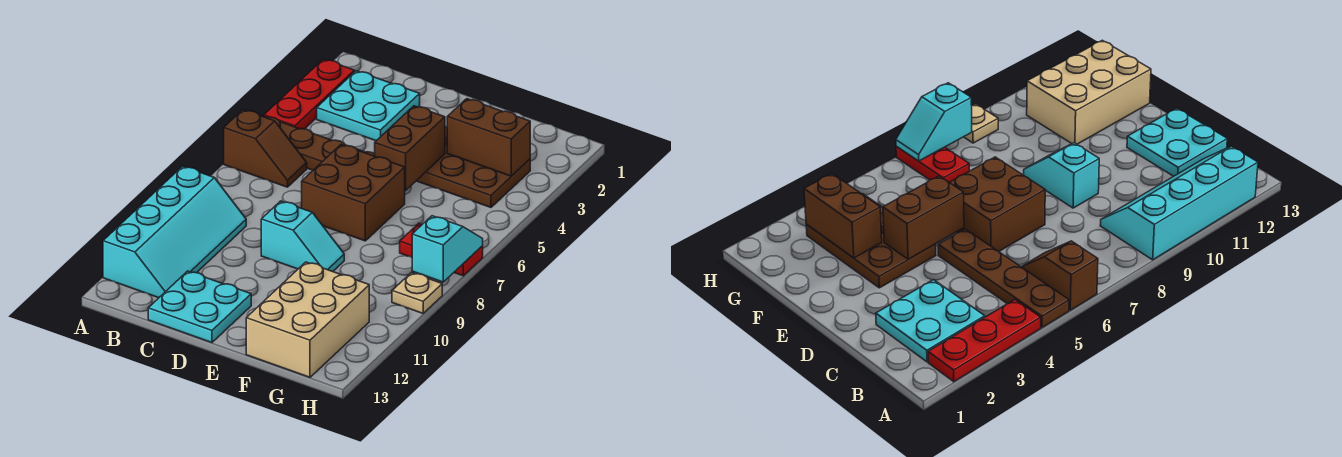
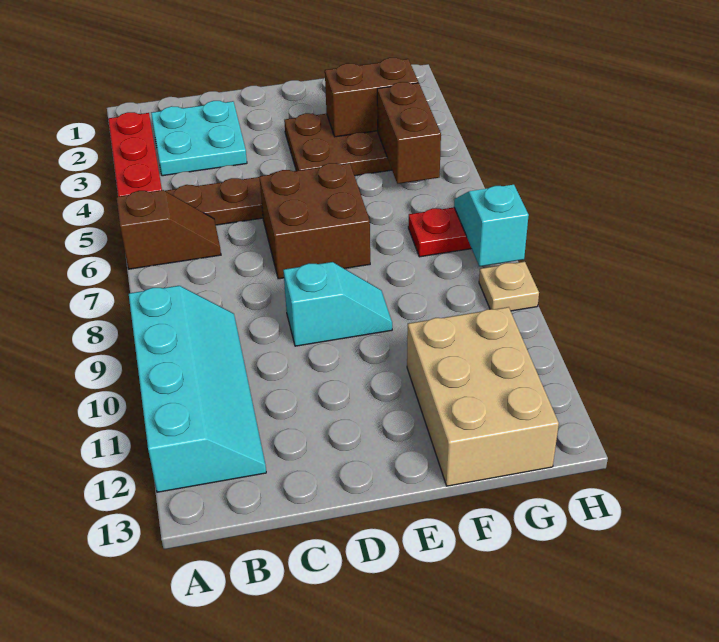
cyan 2x2 plate [148,271,251,343] -> none
brown 1x2 brick [375,106,445,191] -> brown 1x2 brick moved to [377,82,441,184]

